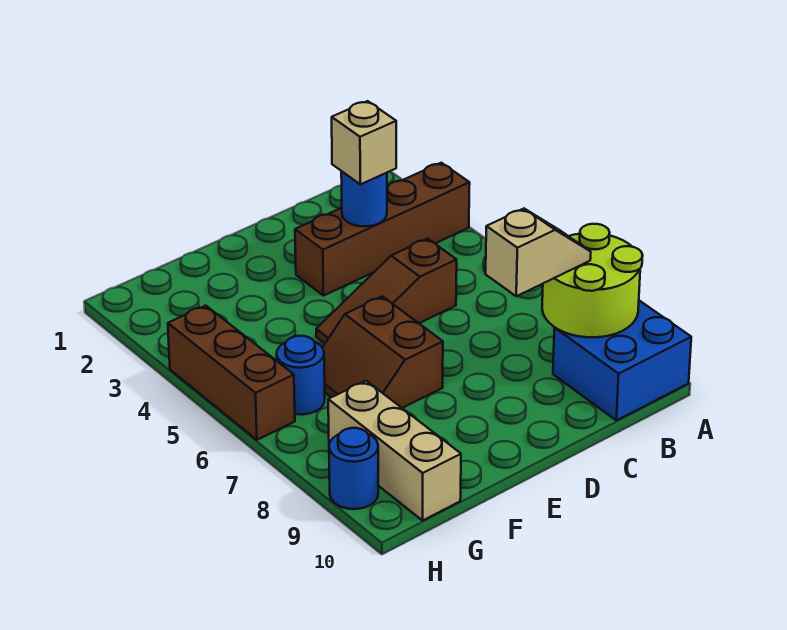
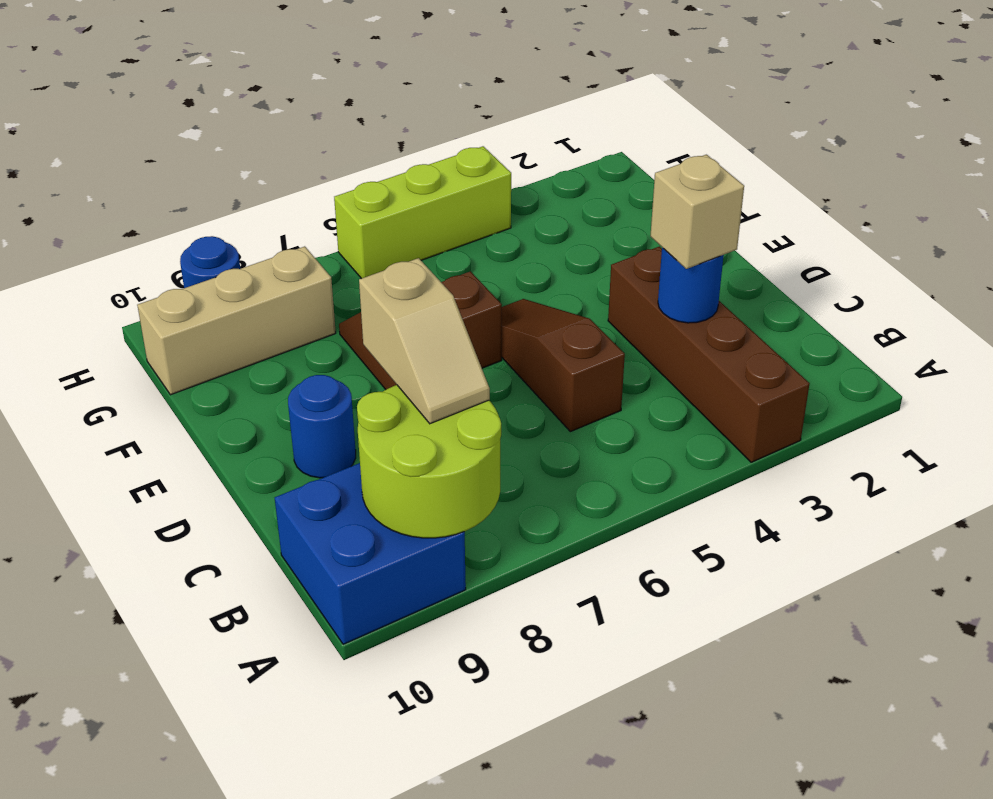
blue 1x1 round brick [277,336,325,415] -> blue 1x1 round brick moved to [288,375,356,478]
brown 1x3 brick [168,306,295,440] -> lime 1x3 brick [334,146,511,279]

